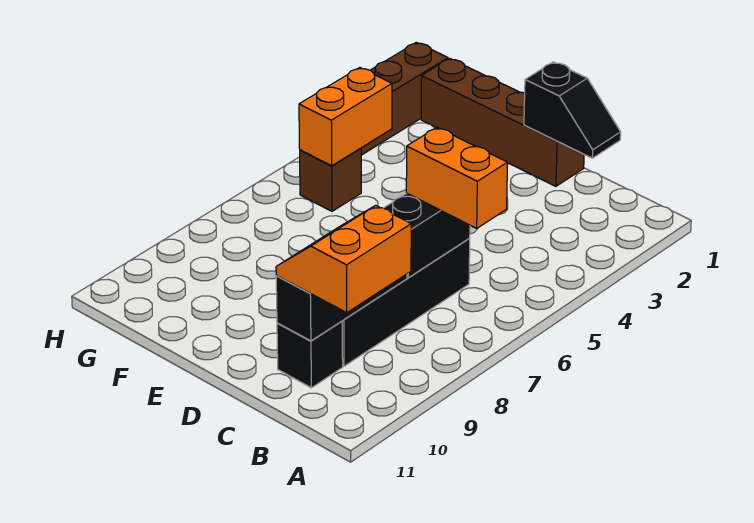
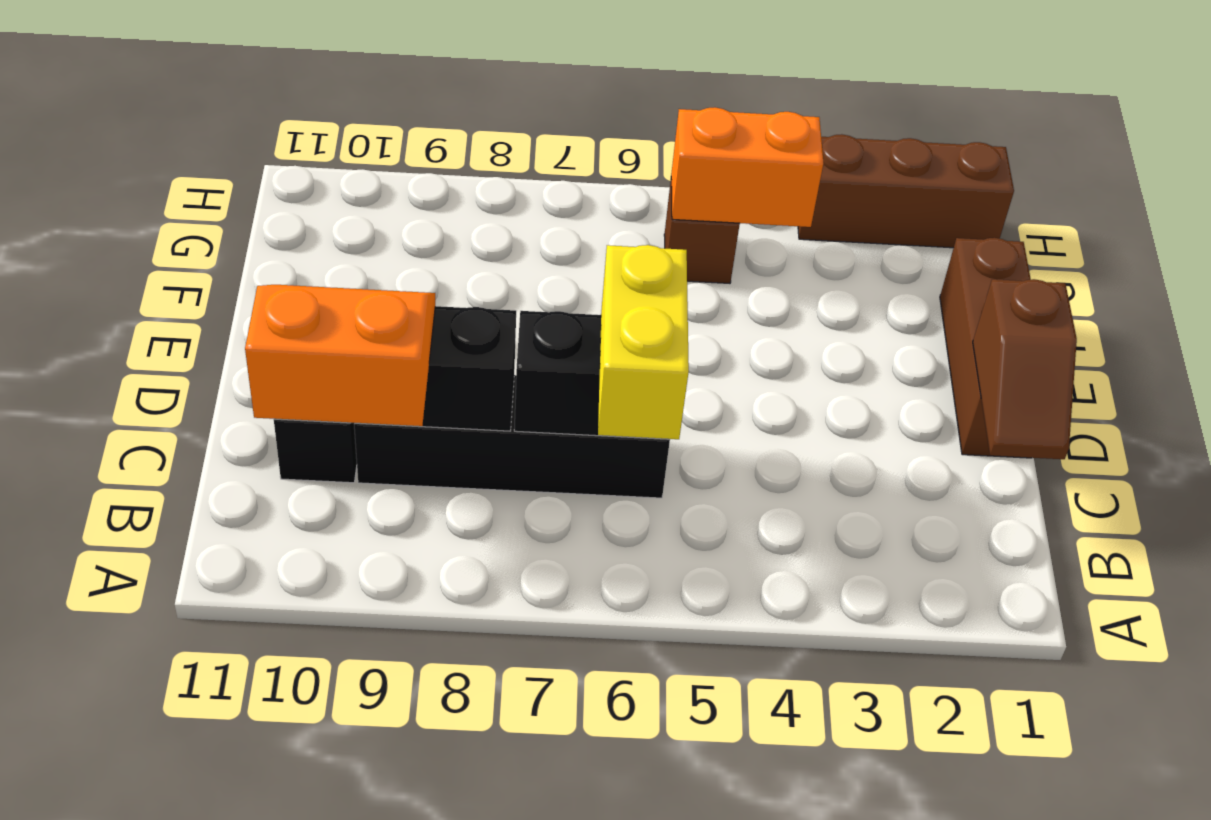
orange 1x2 brick [406,127,508,228] -> yellow 1x2 brick [598,245,689,439]
black 1x2 slope [524,62,621,158] -> brown 1x2 slope [973,279,1077,459]
brown 1x4 brick [421,59,584,186] -> brown 1x3 brick [940,238,1031,458]

